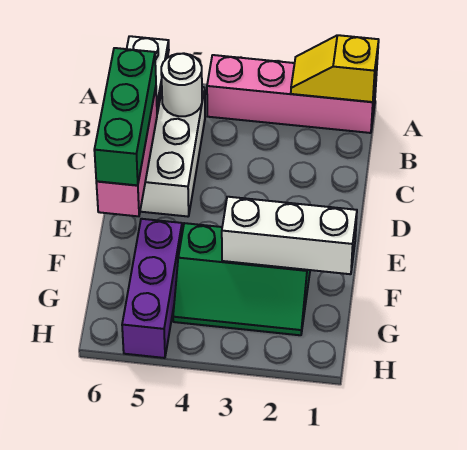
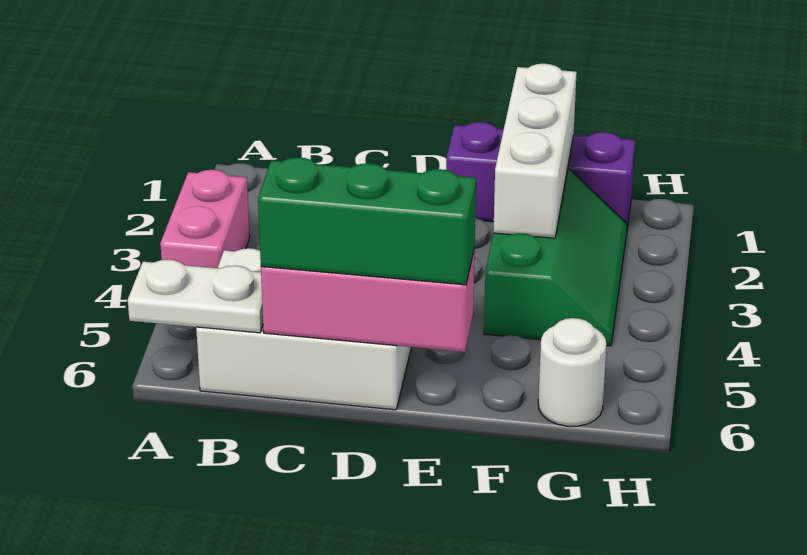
pink 1x4 brick [207,55,377,133] -> pink 1x2 brick [160,170,250,268]
yellow 1x2 slope [291,35,379,102] -> none
white 1x1 round brick [161,53,202,116] -> white 1x1 round brick moved to [538,318,606,426]
purple 1x3 brick [122,219,182,358] -> purple 1x3 brick moved to [446,122,635,227]

